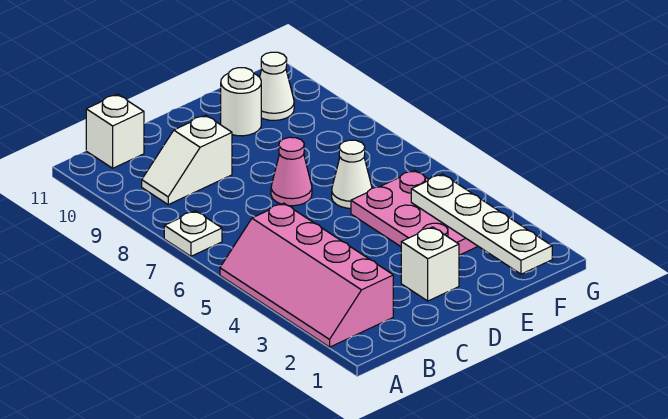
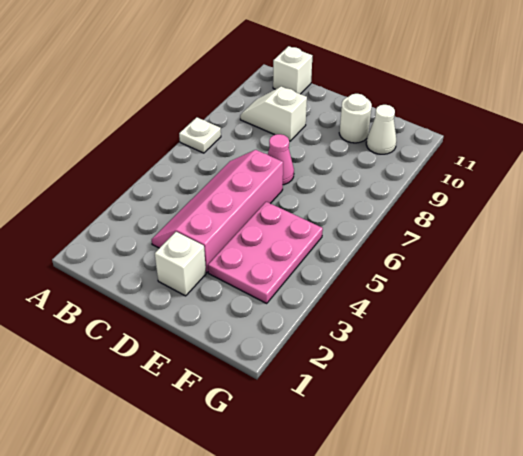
pink 2x4 slope [220,203,393,347] -> pink 2x4 slope moved to [152,150,283,273]
white 1x1 cone [332,140,372,208] -> none
white 1x4 plate [411,174,552,274] -> none

